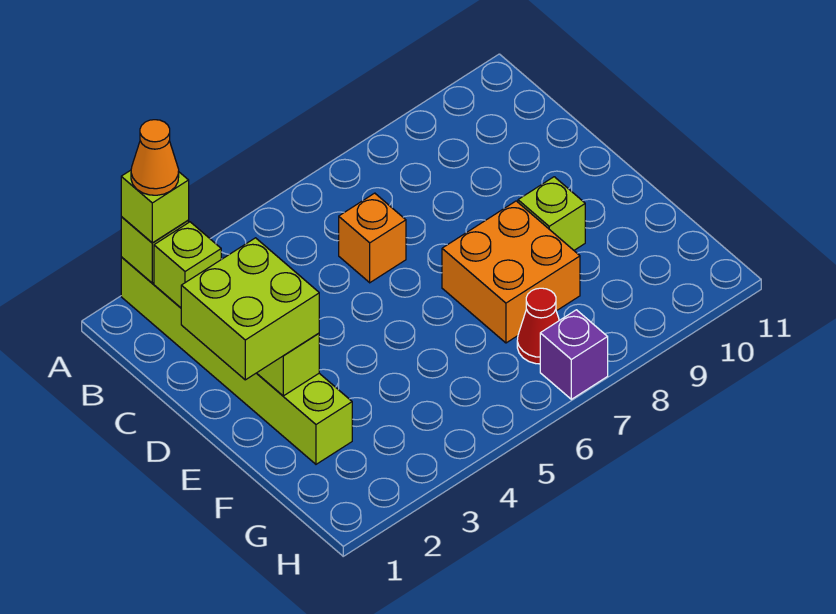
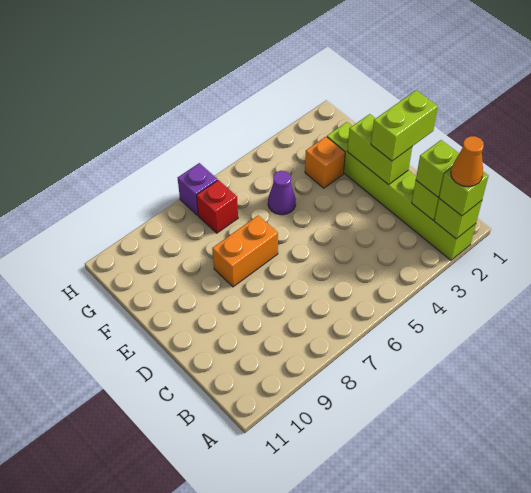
orange 1x1 brick [339,193,406,283] -> orange 1x1 brick moved to [305,137,345,188]
lime 2x2 brick [181,238,319,380] -> lime 1x2 brick [371,90,438,161]
orange 2x2 brick [442,201,580,343] -> orange 1x2 brick [212,215,278,287]
lime 1x1 brick [518,177,585,250] -> lime 1x1 brick moved to [416,140,459,197]
none -> purple 1x1 cone [268,171,296,215]
red 1x1 cone [517,288,559,364] -> red 1x1 brick [197,180,238,233]

